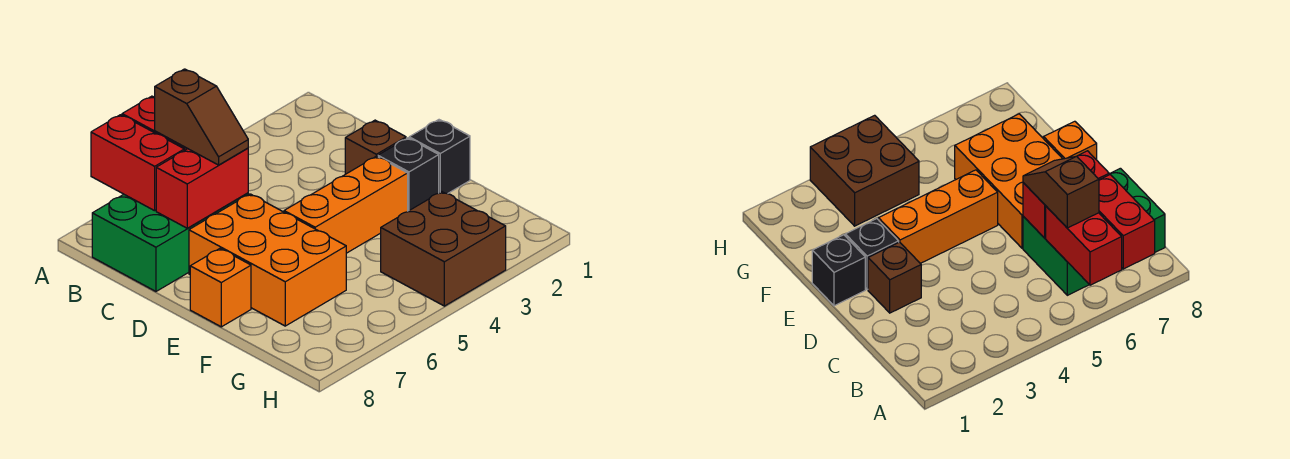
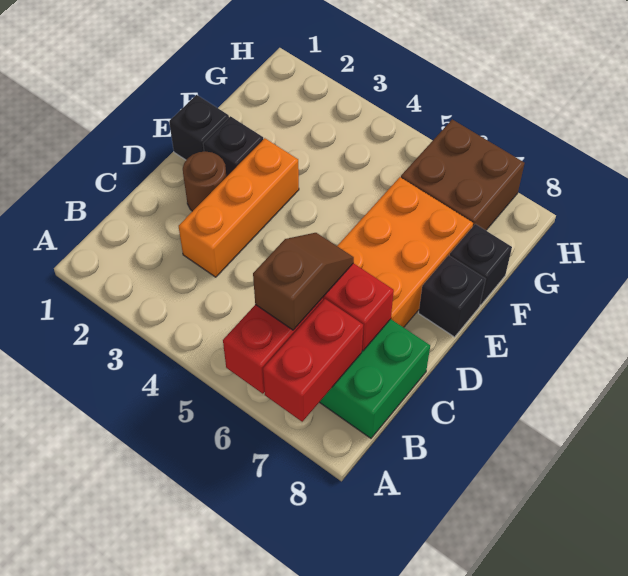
brown 1x1 brick [345,120,406,174] -> brown 1x1 round brick [183,151,226,211]
orange 1x3 brick [284,156,408,253] -> orange 1x3 brick turned to [179,138,299,277]
orange 1x1 brick [190,249,251,327] -> black 1x1 brick [419,255,486,337]
none -> black 1x1 brick [449,224,512,305]
brown 2x2 brick [381,192,506,306] -> brown 2x2 brick moved to [401,119,525,230]

